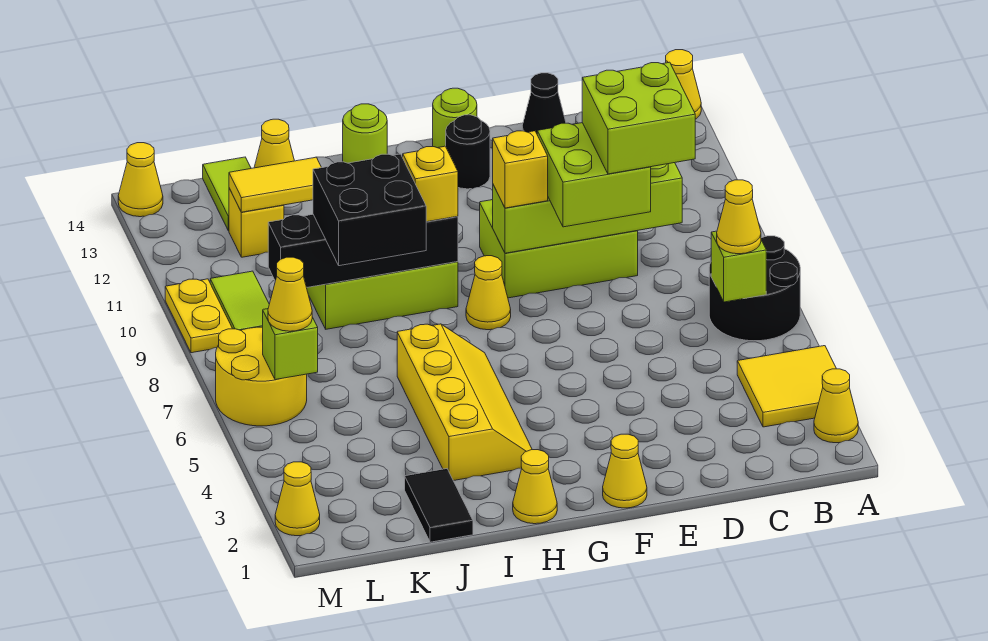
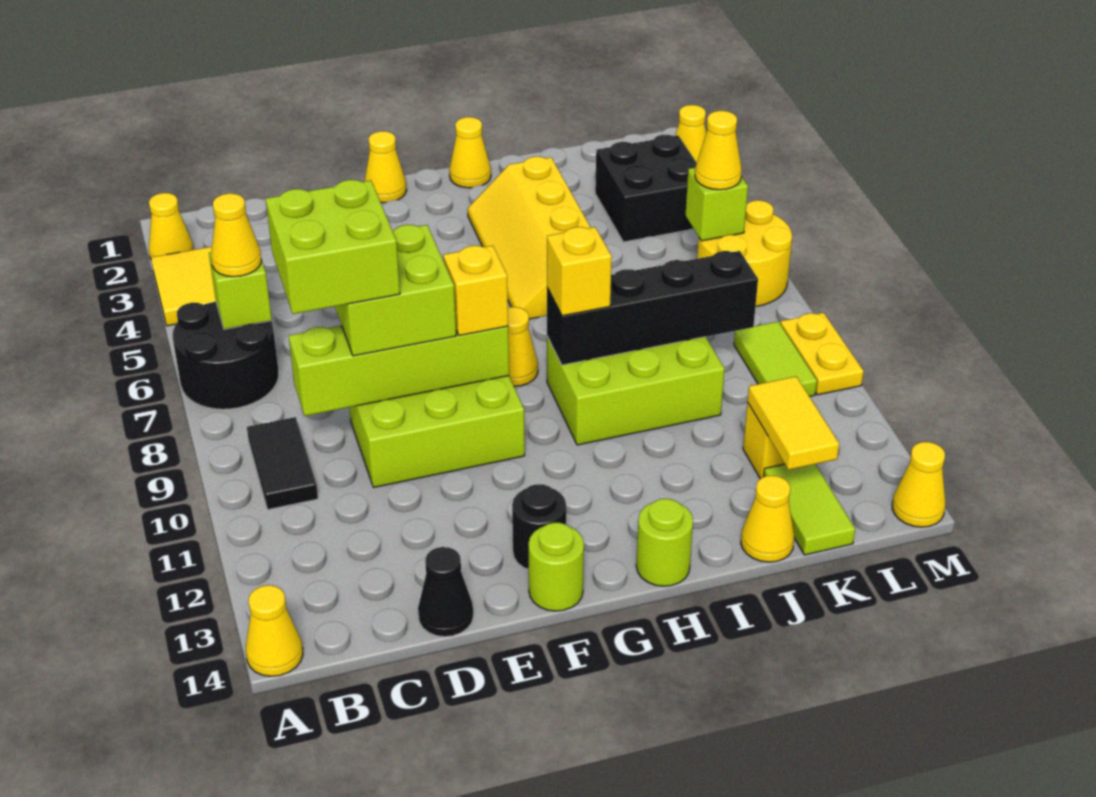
black 2x2 brick [313,154,426,266] -> black 2x2 brick moved to [595,135,697,242]
black 1x2 tile [405,469,473,542] -> black 1x2 tile moved to [247,417,318,510]
yellow 1x2 tile [229,157,322,212] -> yellow 1x2 tile turned to [748,376,839,470]

